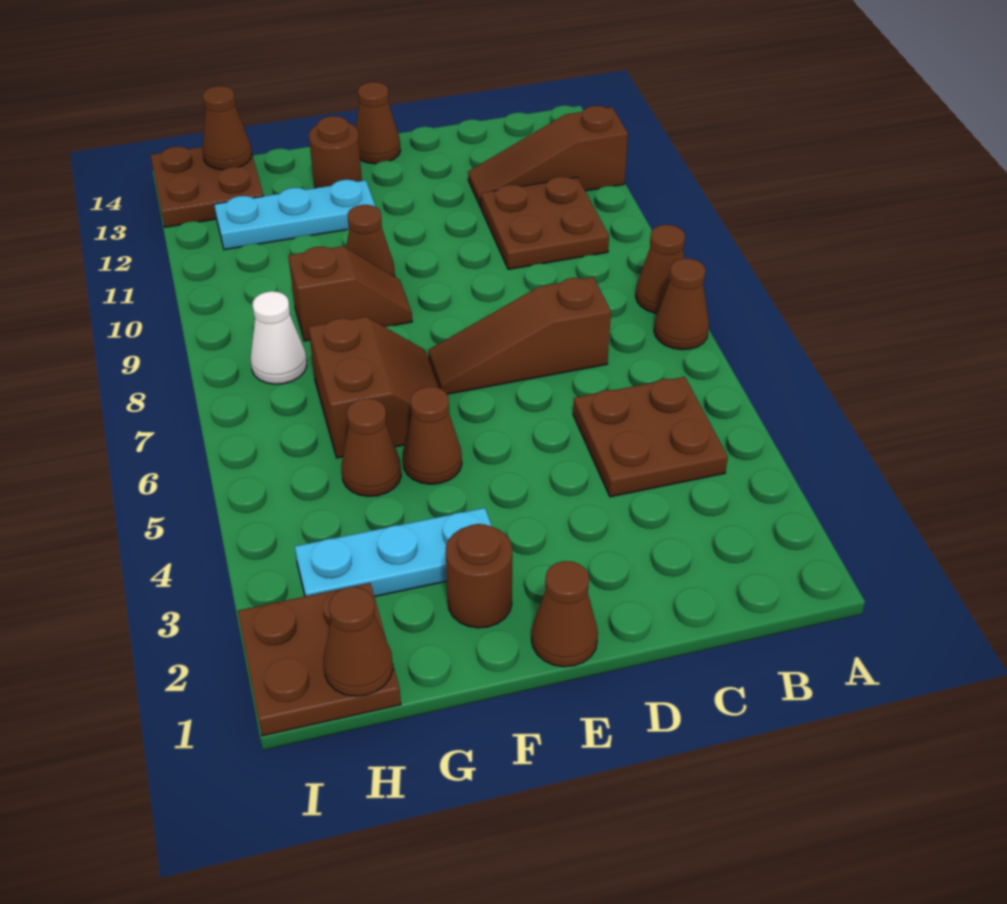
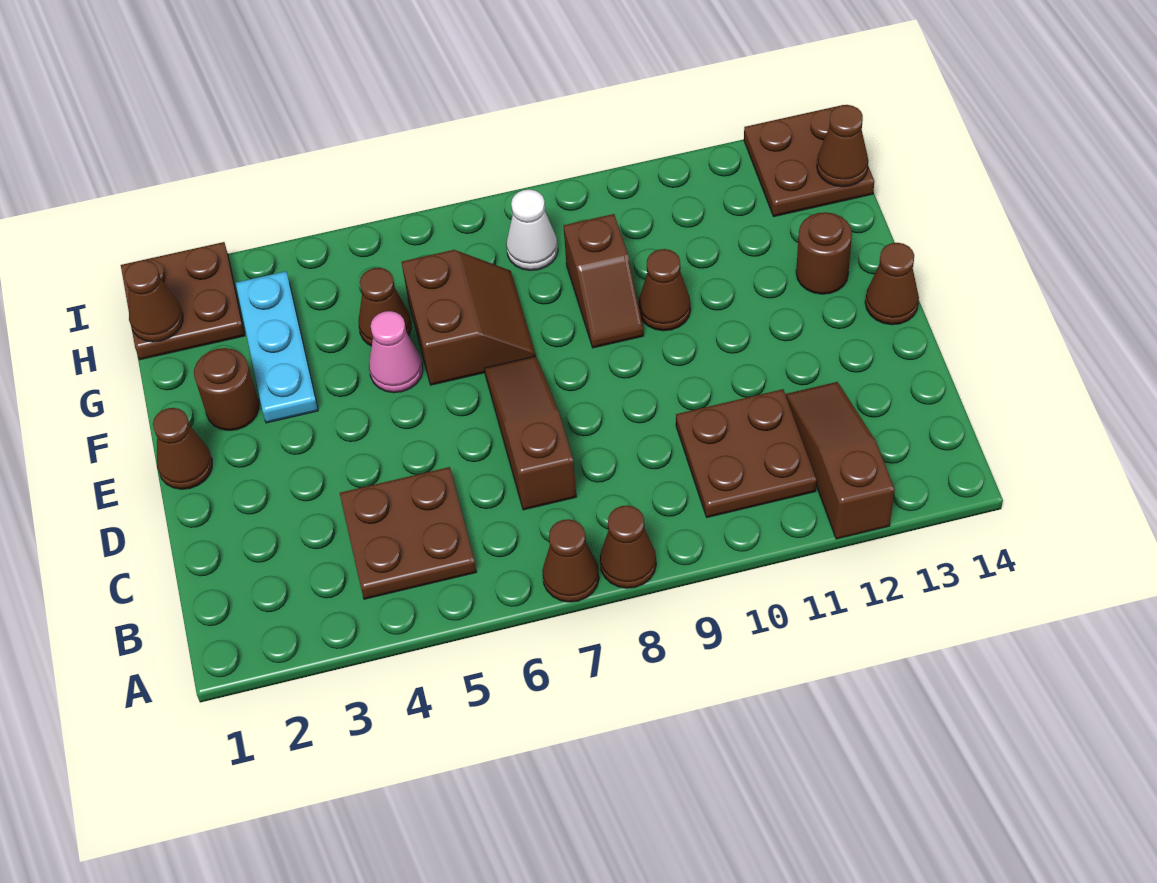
brown 1x1 cone [403,387,462,484] -> pink 1x1 cone [369,311,423,393]
brown 2x2 slope [309,317,439,458] -> brown 2x2 slope turned to [402,250,536,385]
cyan 1x3 plate [214,180,375,250] -> none

